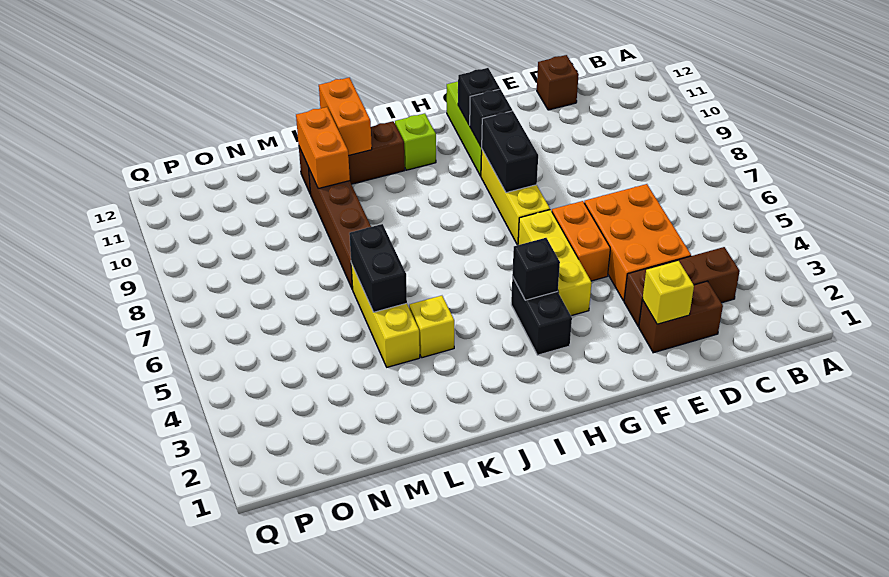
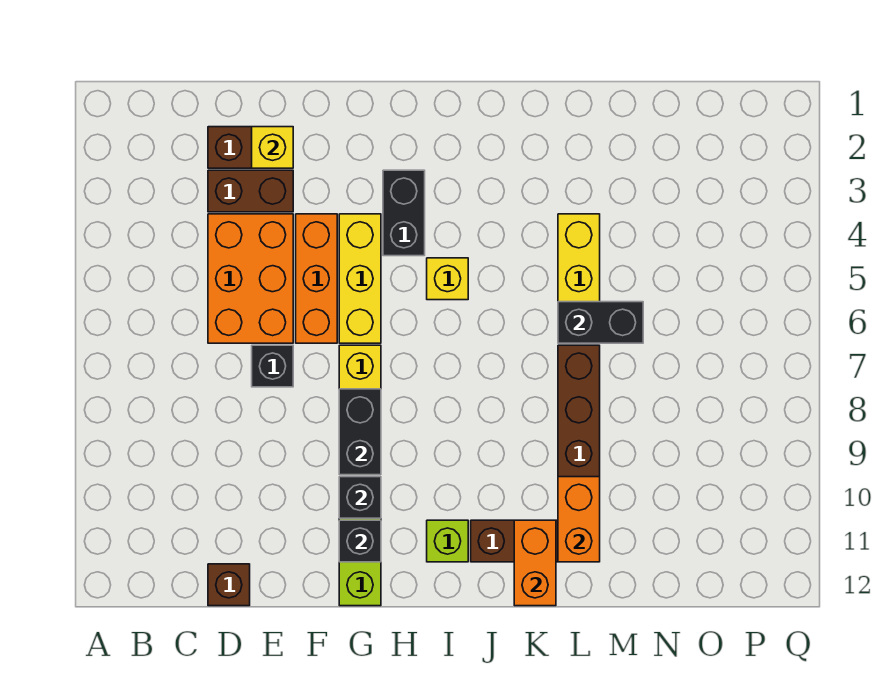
brown 1x3 brick [624,247,740,327] -> brown 1x2 brick [208,170,293,212]
orange 1x2 brick [552,201,610,281] -> orange 1x3 brick [296,214,337,343]
black 1x1 brick [512,238,560,300] -> black 1x1 brick moved to [252,345,293,387]
yellow 1x1 brick [409,296,454,358] -> yellow 1x1 brick moved to [427,258,468,300]
black 1x2 brick [349,224,407,312] -> black 1x2 brick turned to [558,302,643,343]

